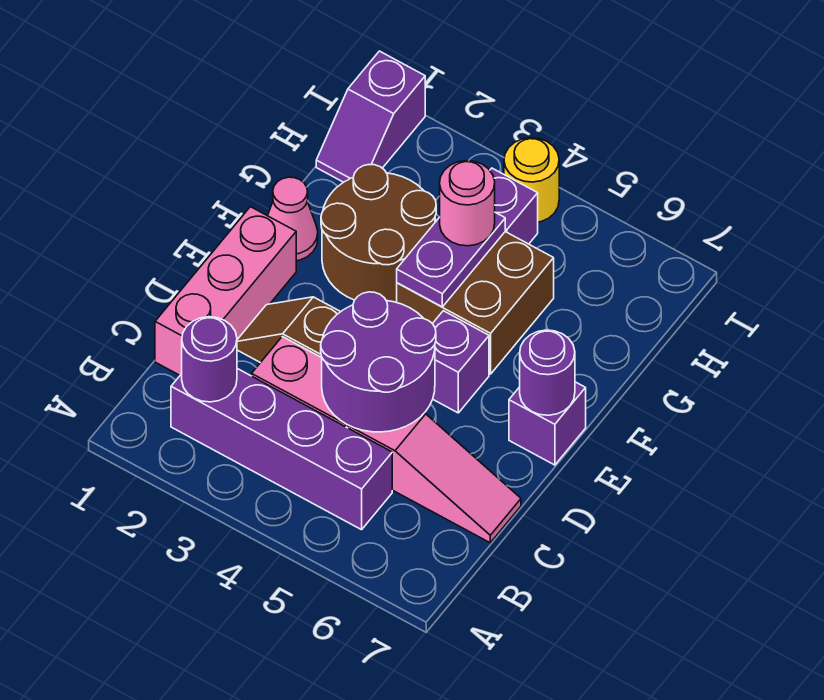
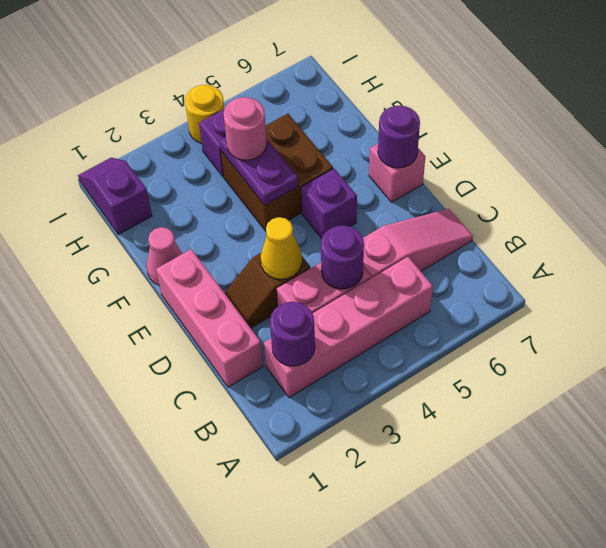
purple 1x4 brick [171,369,392,530] -> pink 1x4 brick [264,257,433,398]
purple 2x2 round brick [321,292,436,432] -> purple 1x1 round brick [321,225,364,289]
none -> yellow 1x1 cone [260,217,302,279]
purple 1x1 brick [509,382,586,465] -> pink 1x1 brick [369,144,425,202]
brown 2x2 round brick [321,165,436,302] -> none
purple 1x2 slope [316,51,425,182] -> purple 1x2 slope turned to [78,157,152,234]

